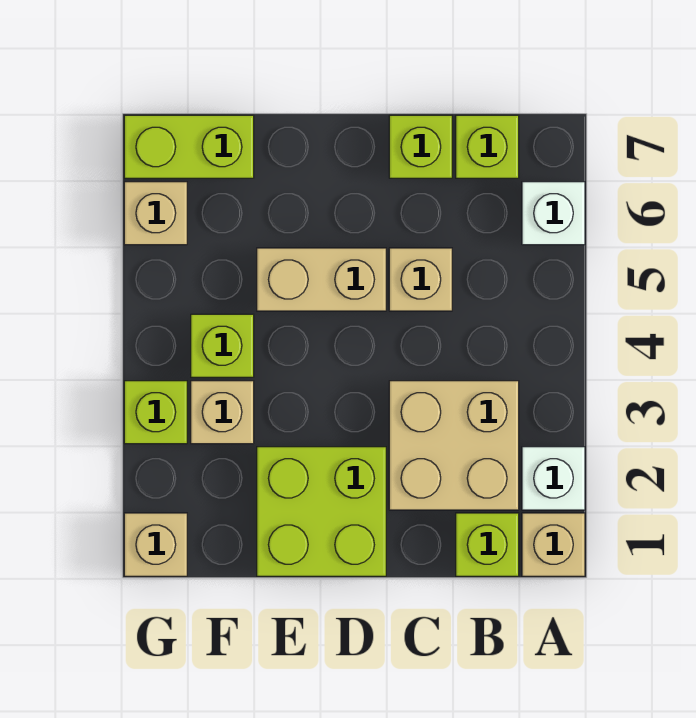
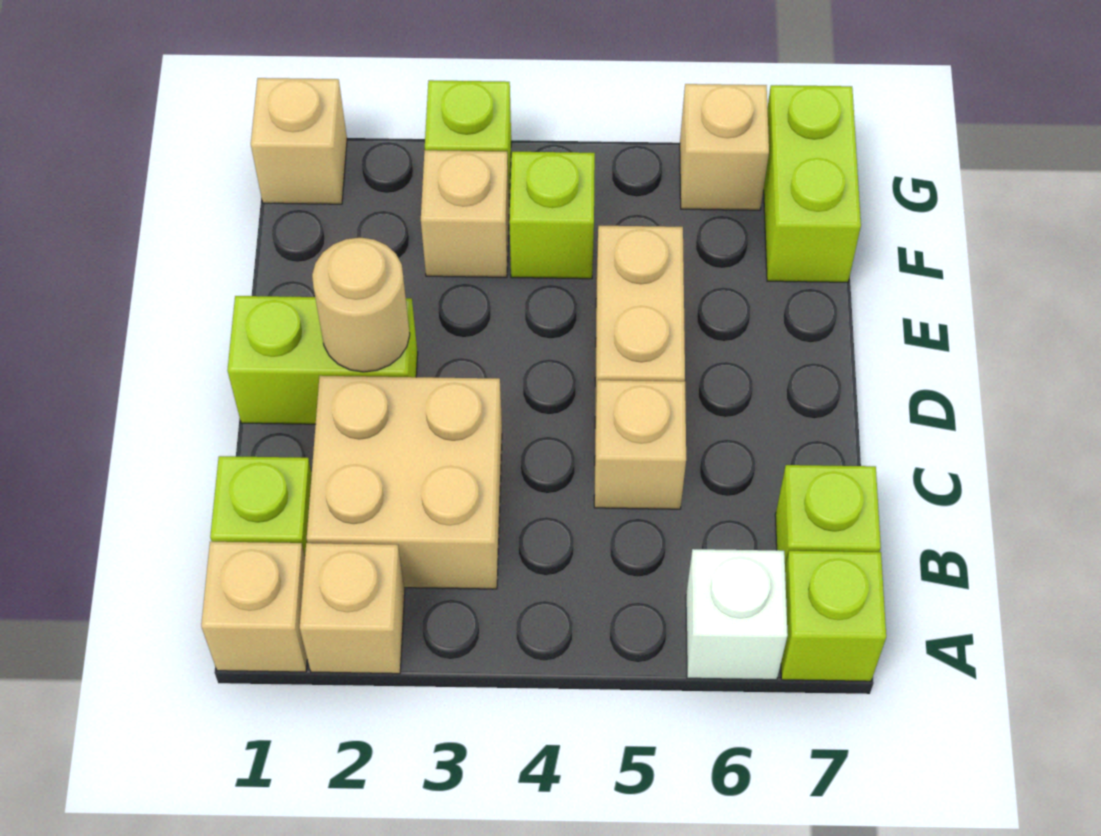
white 1x1 brick [522,447,585,510] -> tan 1x1 brick [300,543,405,674]
lime 1x1 brick [389,115,452,178] -> lime 1x1 brick moved to [781,551,886,681]
lime 2x2 brick [257,447,386,576] -> lime 1x2 brick [227,296,418,424]
none -> tan 1x1 round brick [312,238,410,372]

